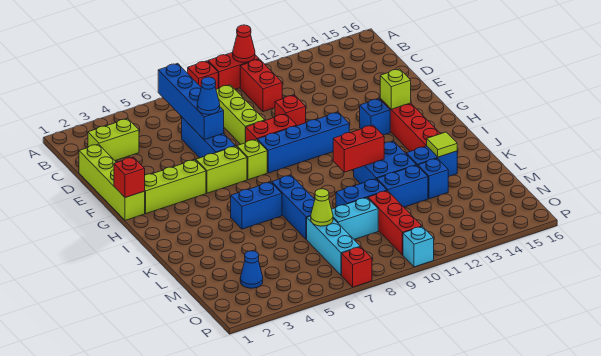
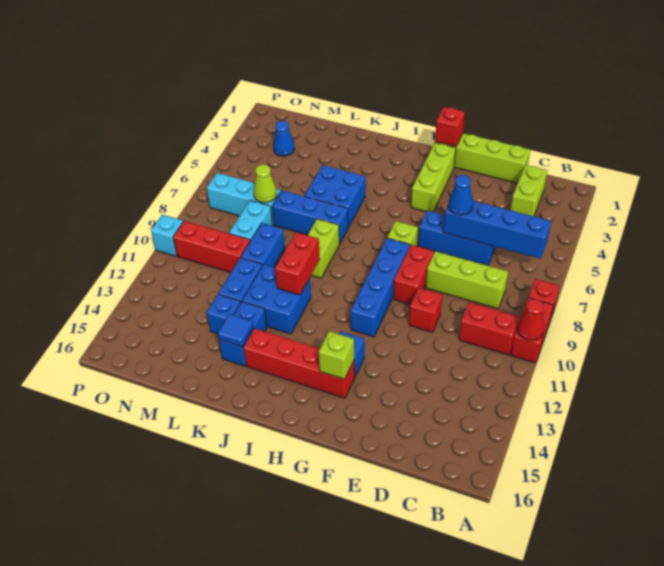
lime 1x2 brick [196,146,247,193] -> lime 1x2 brick moved to [308,219,339,278]
blue 1x2 brick [231,182,282,229] -> blue 2x2 brick [304,165,365,227]
lime 1x1 tile [426,132,457,157] -> blue 1x1 tile [218,314,253,347]
red 1x1 brick [342,247,372,287] -> none

